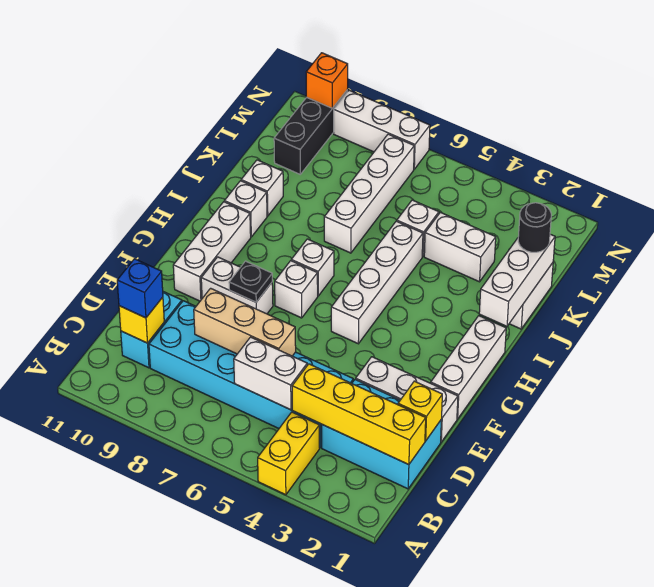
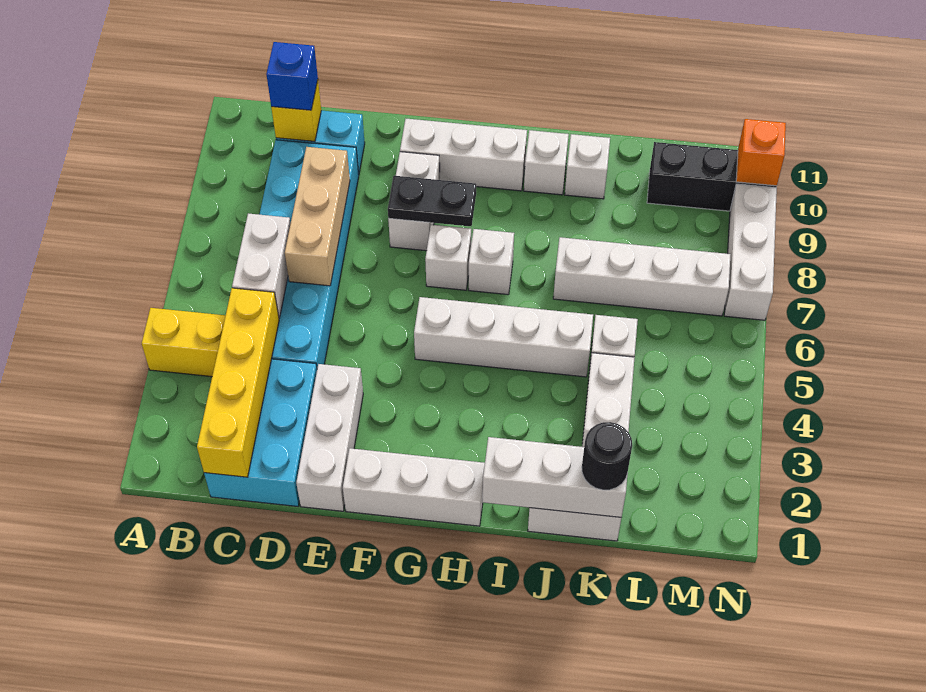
yellow 1x1 brick [398,381,442,441] -> none
black 1x1 plate [229,261,272,302] -> black 1x2 plate [388,176,476,226]

